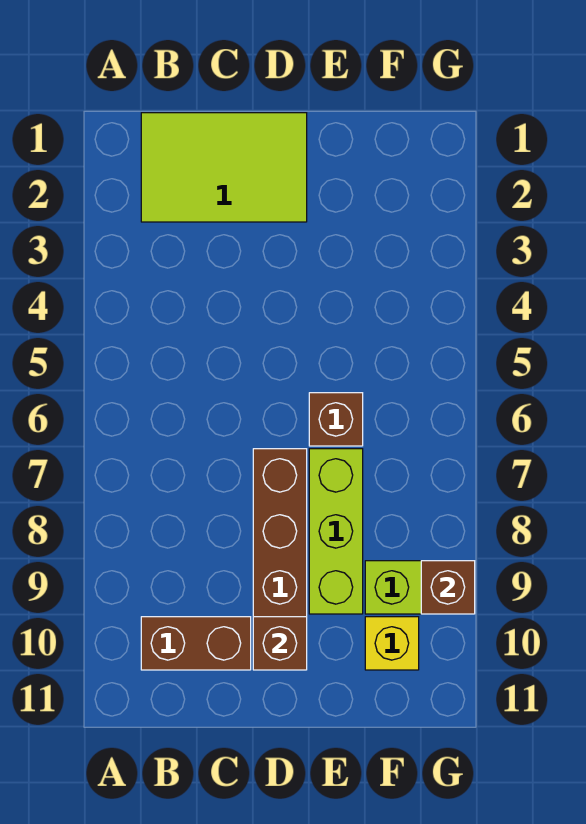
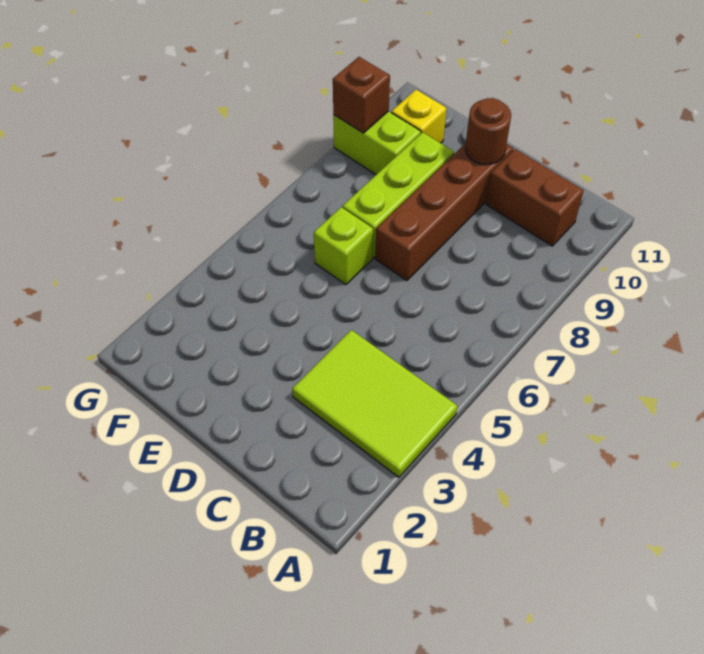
lime 2x3 tile [141,113,307,222] -> lime 2x3 tile moved to [292,330,457,477]
brown 1x1 brick [253,617,307,670] -> brown 1x1 round brick [465,98,511,165]
brown 1x1 brick [309,393,363,446] -> lime 1x1 brick [314,207,373,285]

